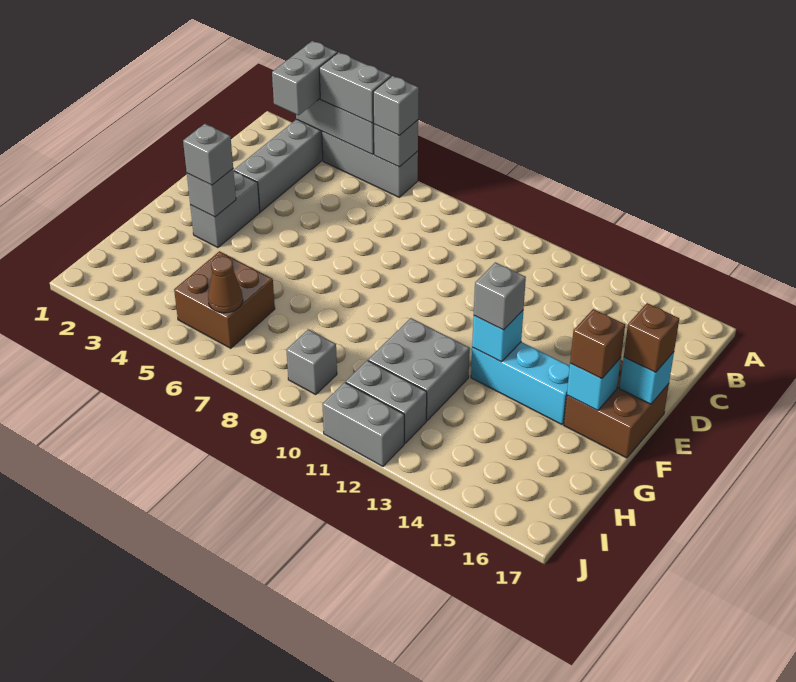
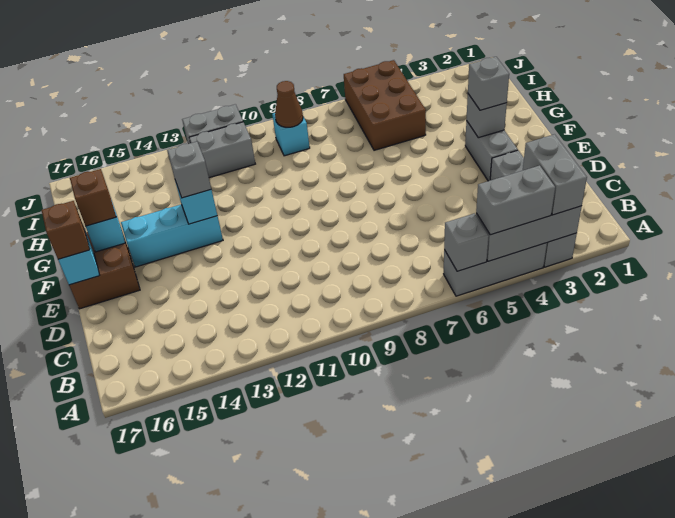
grey 1x1 brick [373,76,419,135] -> none
grey 2x2 brick [368,318,470,420] -> none
brown 2x2 brick [174,251,275,348] -> brown 2x3 brick [344,60,426,150]
brown 1x1 cone [208,256,243,313] -> brown 1x1 cone moved to [275,81,303,127]
grey 1x1 brick [286,329,337,394] -> cyan 1x1 brick [272,113,310,156]

